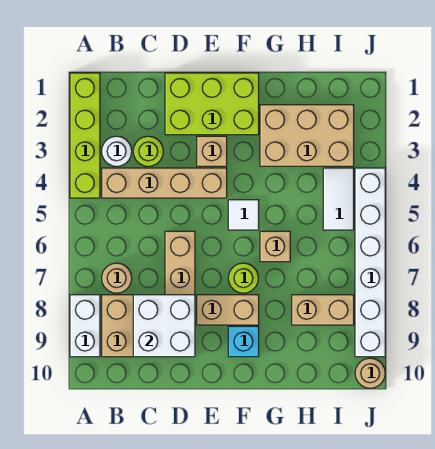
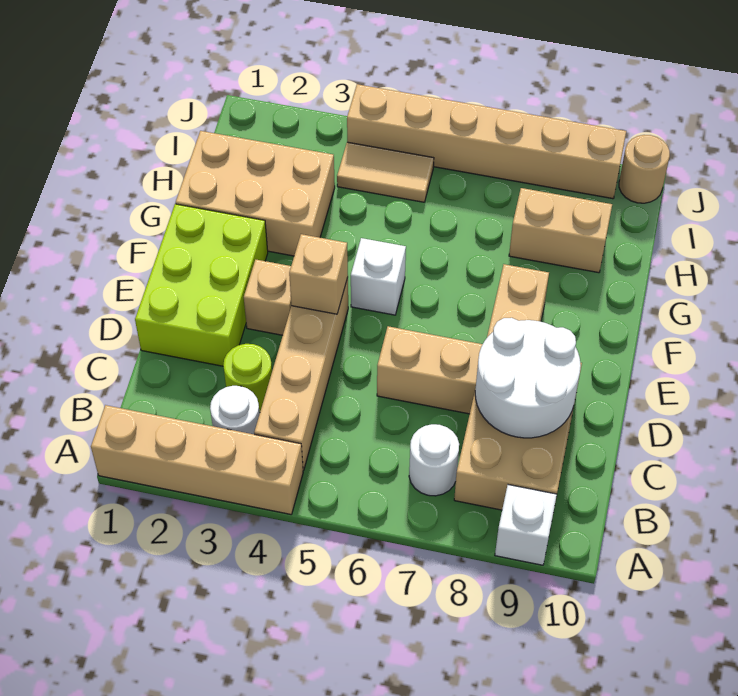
lime 1x4 brick [70,73,100,198] -> tan 1x4 brick [91,405,303,514]
white 1x2 brick [70,295,100,357] -> white 1x1 brick [495,485,557,565]
tan 1x1 round brick [102,263,132,293] -> white 1x1 round brick [409,424,459,496]
white 2x2 brick [133,295,195,357] -> white 2x2 round brick [475,318,581,438]
white 1x1 tile [228,200,259,230] -> white 1x1 brick [351,238,406,315]
lime 1x1 round brick [228,263,258,293] -> none
cyan 1x1 brick [228,326,259,357] -> none
tan 2x3 brick [260,105,354,166] -> tan 2x3 brick turned to [176,131,335,256]
tan 1x1 brick [260,231,290,262] -> tan 1x1 brick moved to [289,234,348,314]
tan 1x2 brick [292,295,354,325] -> tan 1x2 brick turned to [509,188,612,273]
white 1x2 tile [323,168,354,230] -> tan 1x2 tile [337,142,434,202]
white 1x6 brick [355,168,385,357] -> tan 1x6 brick [347,84,626,199]

